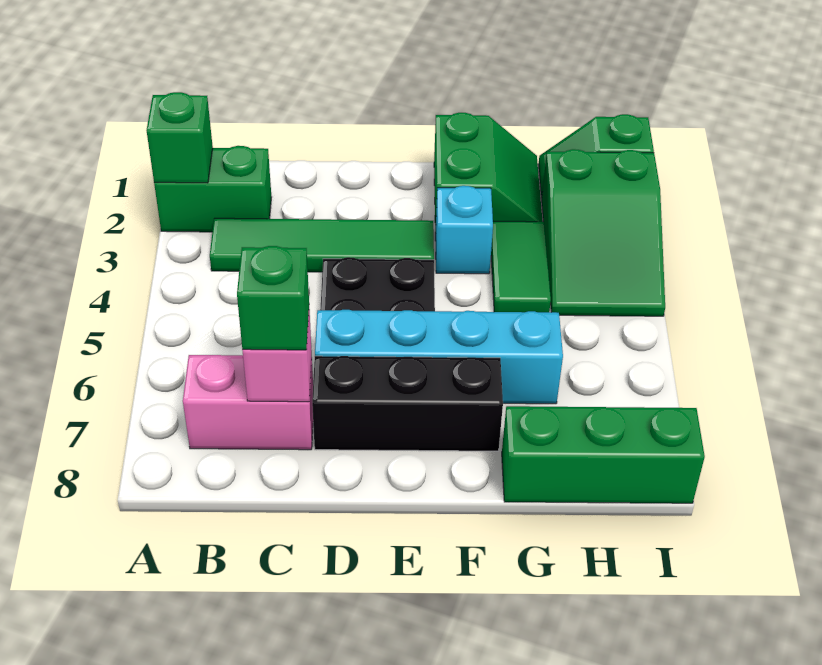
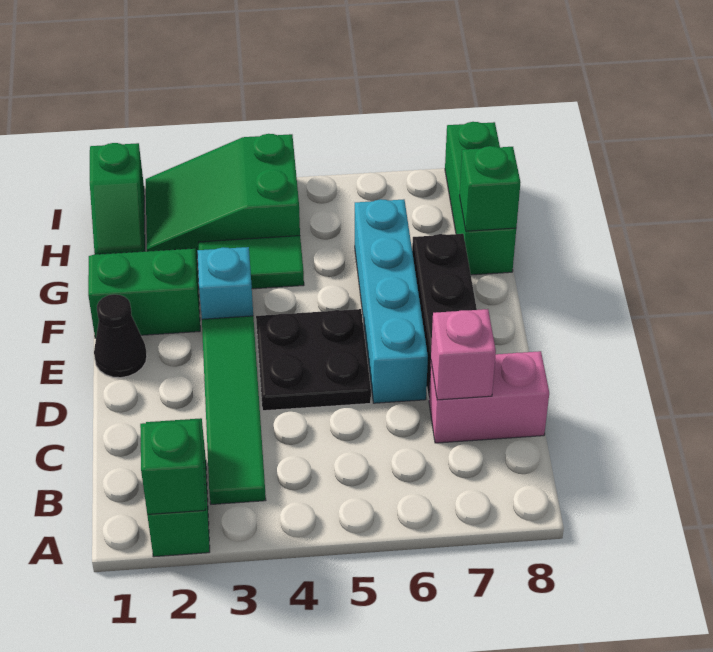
pink 1x2 brick [183,355,313,450] -> pink 1x2 brick turned to [429,351,549,443]
green 1x1 brick [237,246,309,350] -> green 1x1 brick moved to [460,146,521,231]
none -> black 1x1 cone [94,294,147,378]
green 2x3 slope [542,149,665,316] -> green 2x3 slope turned to [146,134,300,254]

